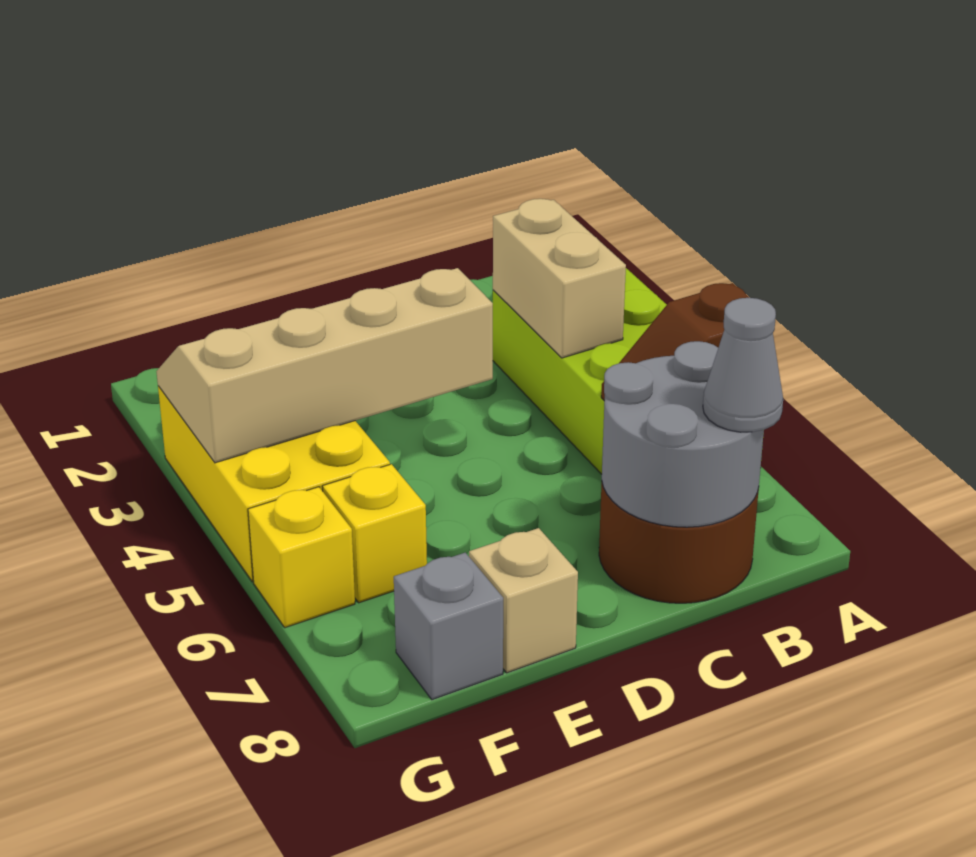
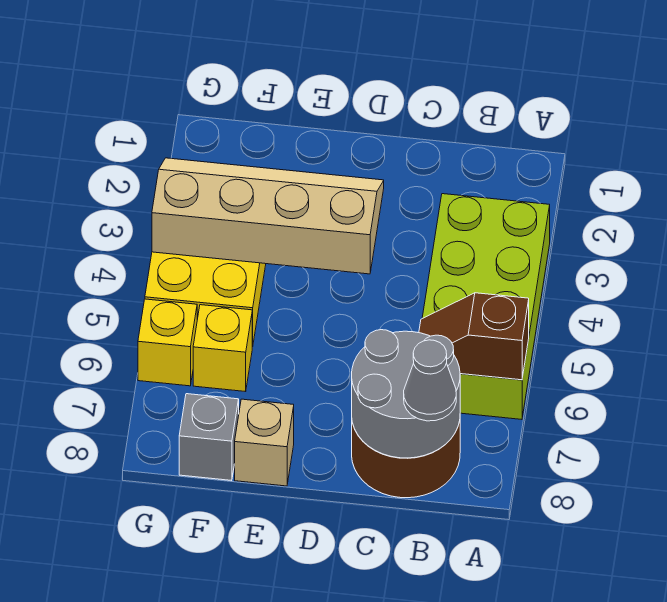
tan 1x2 brick [493,199,626,358] -> none

